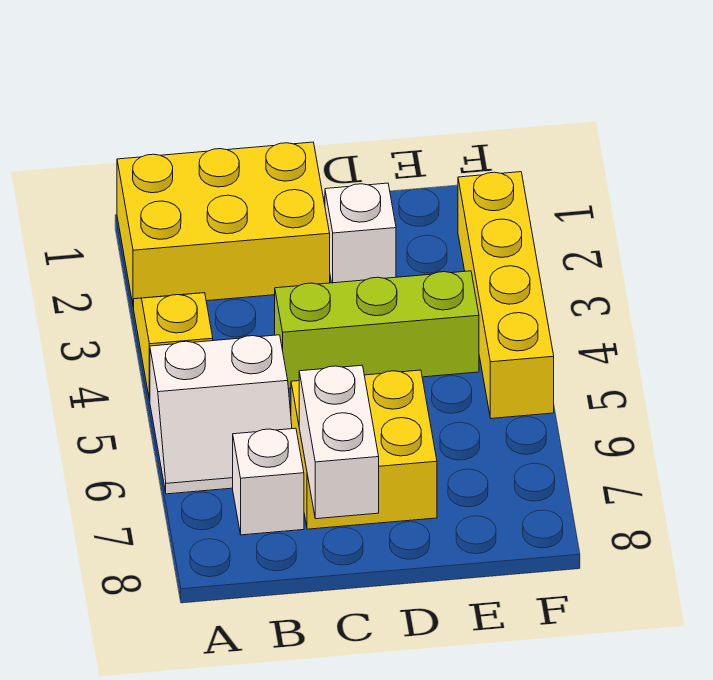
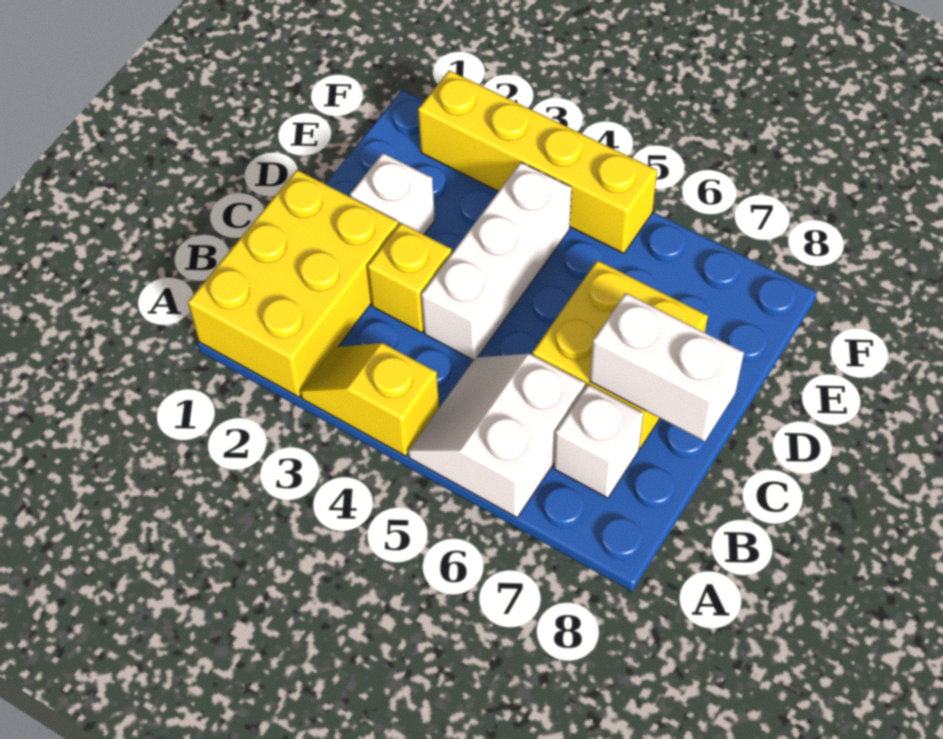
white 2x2 slope [150,335,292,494] -> white 2x2 slope turned to [408,354,585,517]
none -> yellow 1x1 brick [368,223,452,333]
lime 1x3 brick [275,271,479,389] -> white 1x3 brick [421,162,572,360]

